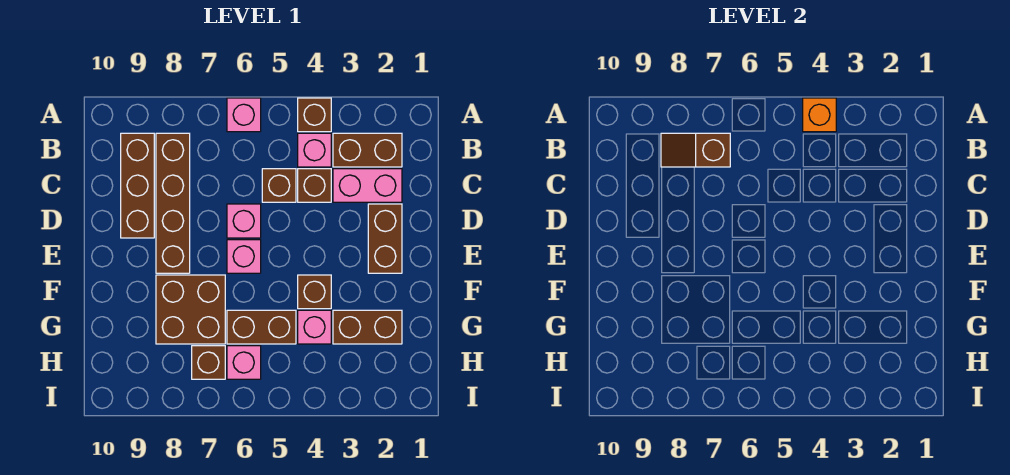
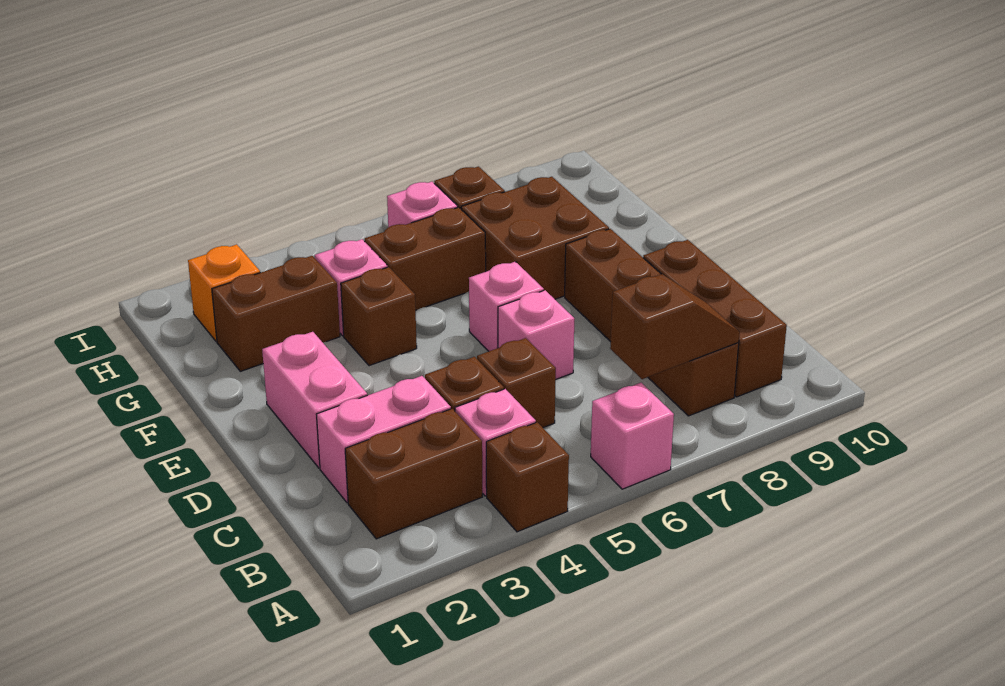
orange 1x1 brick [803,98,836,132] -> orange 1x1 brick moved to [188,244,260,341]
brown 1x2 brick [368,204,402,273] -> pink 1x2 brick [262,332,367,468]

